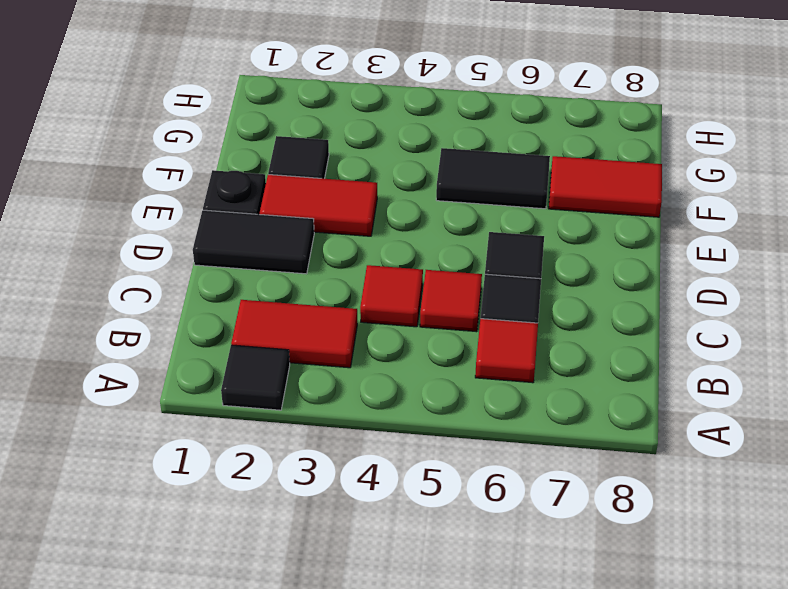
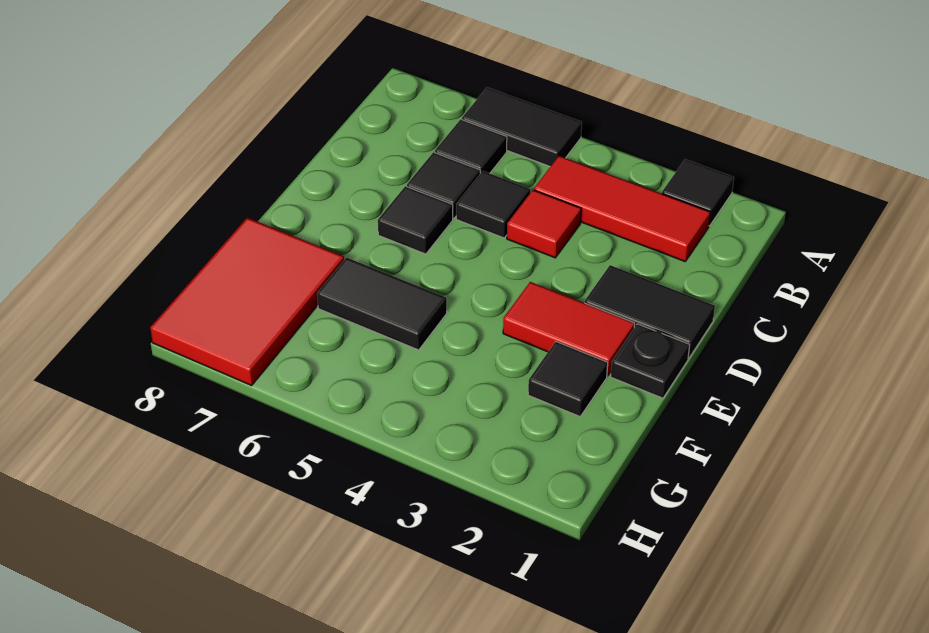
none -> black 1x2 tile [462,88,582,167]
red 1x2 tile [231,300,357,368] -> red 1x3 tile [534,156,710,261]
red 1x1 tile [475,319,538,383] -> black 1x1 tile [435,119,507,173]
red 1x1 tile [420,270,482,332] -> black 1x1 tile [456,171,530,238]
red 1x2 tile [549,156,662,217] -> red 2x3 tile [150,218,344,385]

